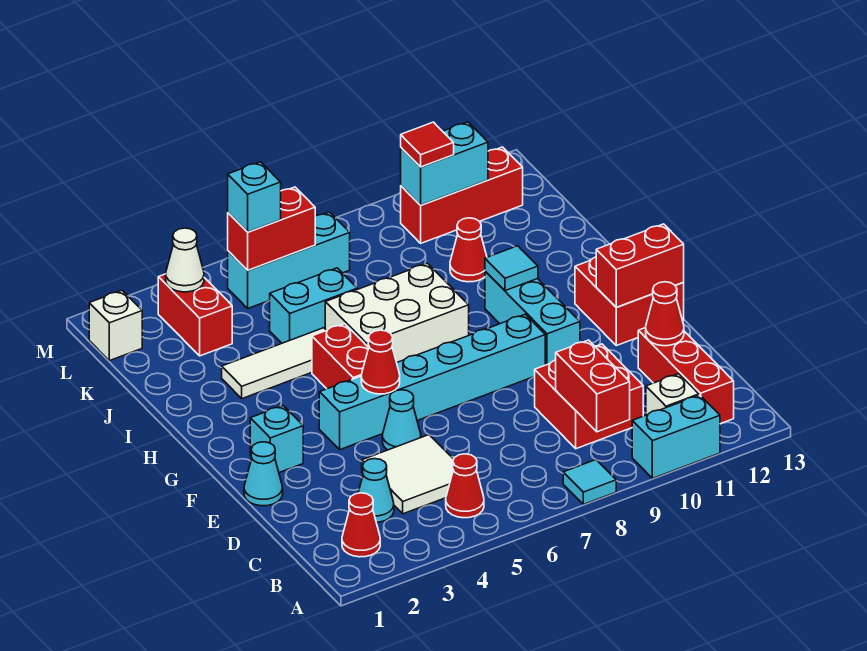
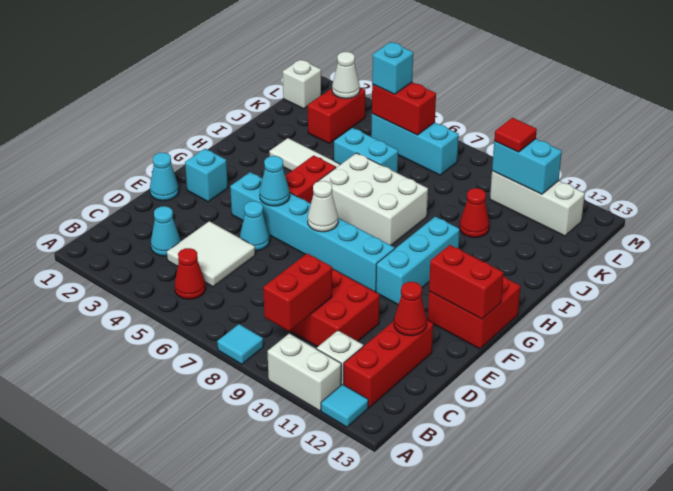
cyan 1x2 brick [632,395,720,478] -> white 1x2 brick [268,334,341,411]
red 1x1 cone [342,493,380,557] -> none
red 1x1 cone [361,330,400,394] -> cyan 1x1 cone [260,156,290,206]
none -> white 1x1 cone [308,181,338,232]
cyan 1x1 tile [485,246,538,291] -> cyan 1x1 tile moved to [321,384,368,427]
red 1x3 brick [401,147,523,243] -> white 1x3 brick [490,171,585,236]

